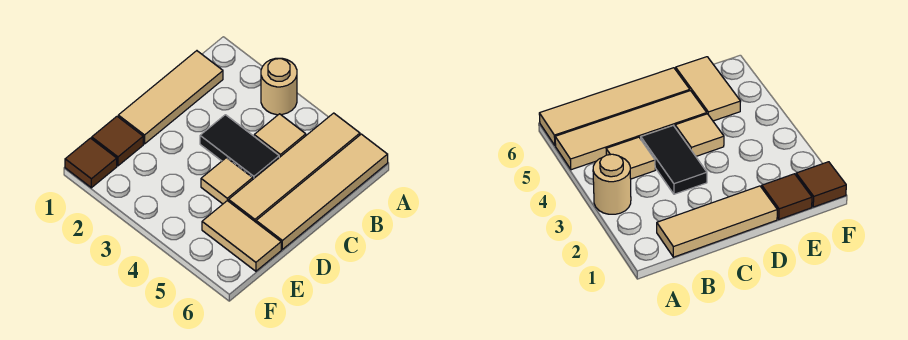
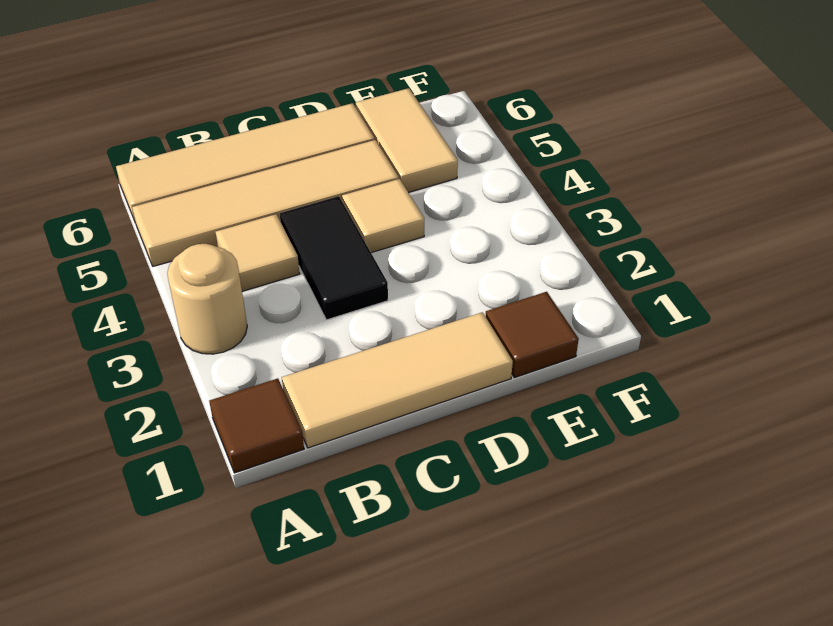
brown 1x1 tile [65,138,117,188] -> brown 1x1 tile moved to [209,378,304,473]

